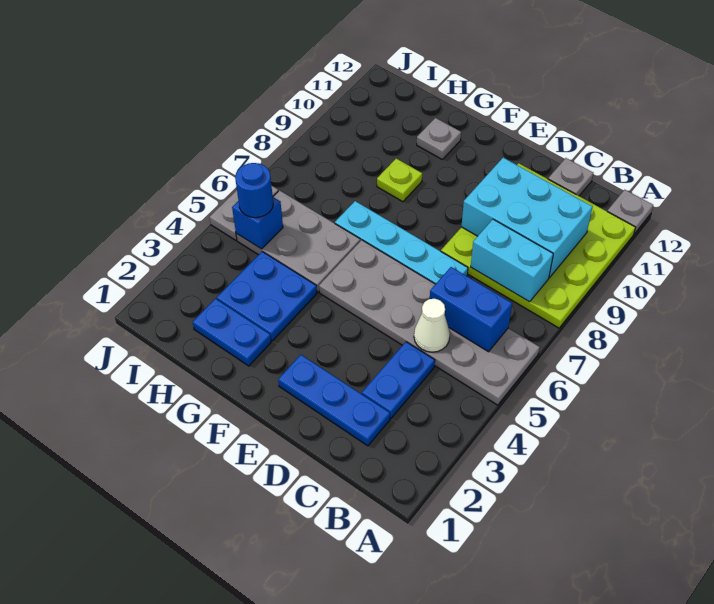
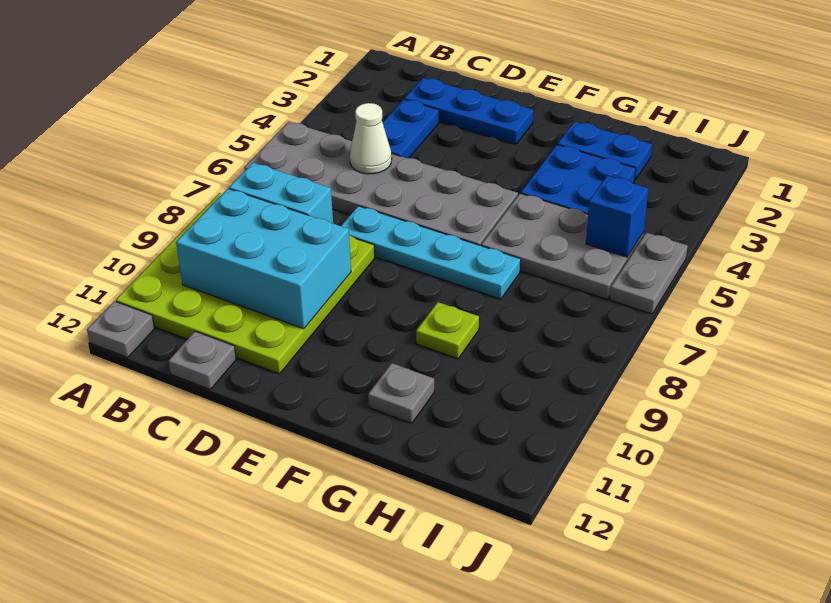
blue 1x2 brick [430,267,512,352] -> none
blue 1x1 round brick [235,163,273,218] -> none

